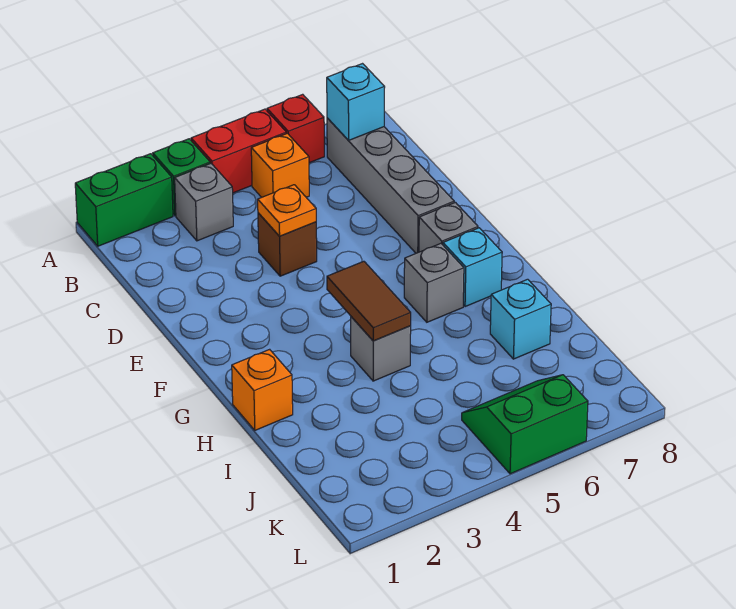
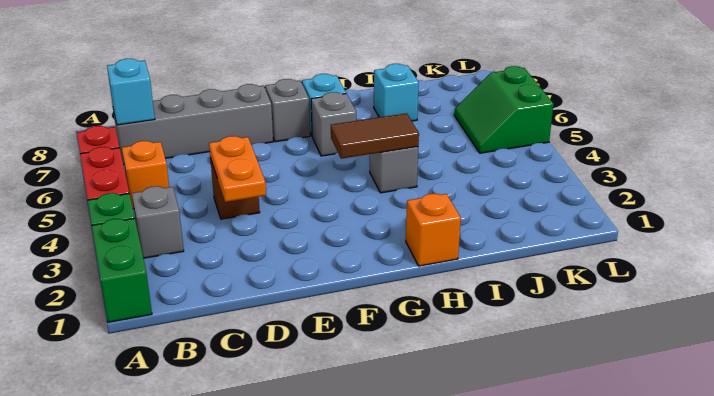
orange 1x1 plate [258,185,316,236] -> orange 1x2 plate [209,136,266,202]

